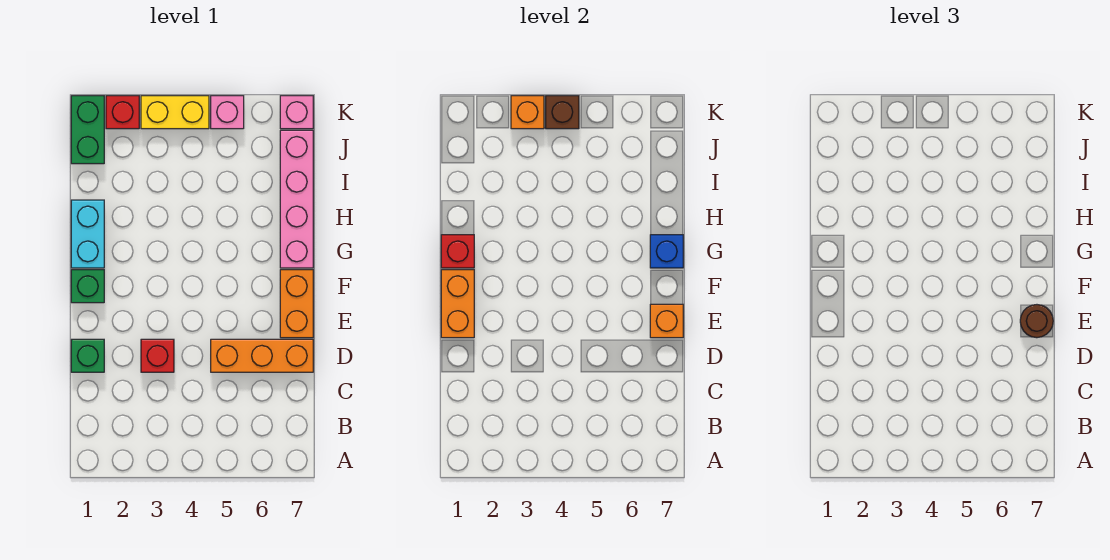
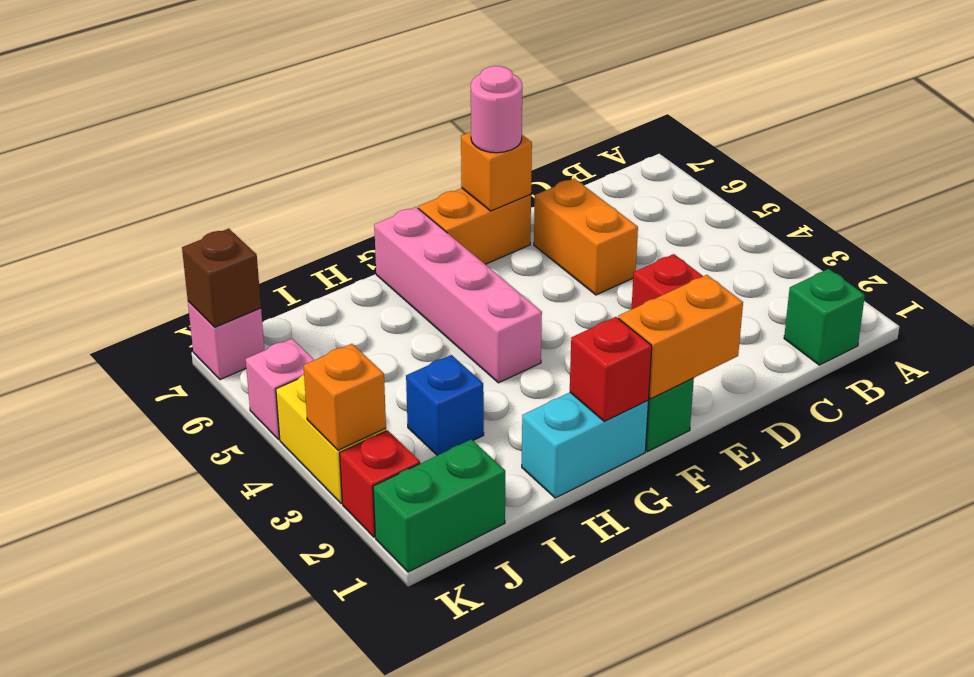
green 1x1 brick [71,339,104,372] -> green 1x1 brick moved to [784,269,865,365]
orange 1x3 brick [211,339,313,372] -> orange 1x2 brick [534,178,638,295]
brown 1x1 round brick [1020,305,1053,338] -> pink 1x1 round brick [471,66,522,153]
pink 1x4 brick [280,130,313,268] -> pink 1x4 brick turned to [374,207,542,383]
blue 1x1 brick [650,235,683,268] -> blue 1x1 brick moved to [406,355,484,455]
brown 1x1 brick [546,96,579,129] -> brown 1x1 brick moved to [182,229,261,327]

